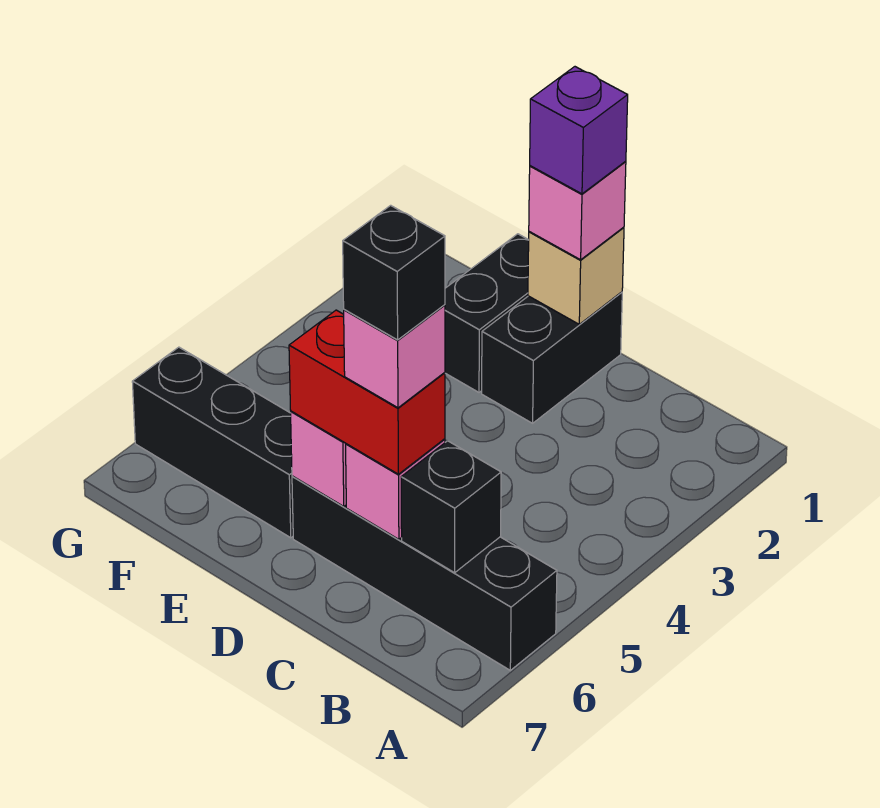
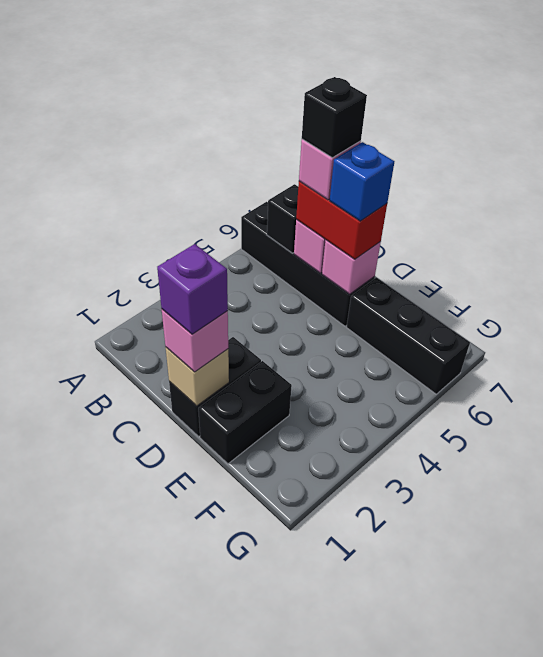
none -> blue 1x1 brick [330,142,394,221]

